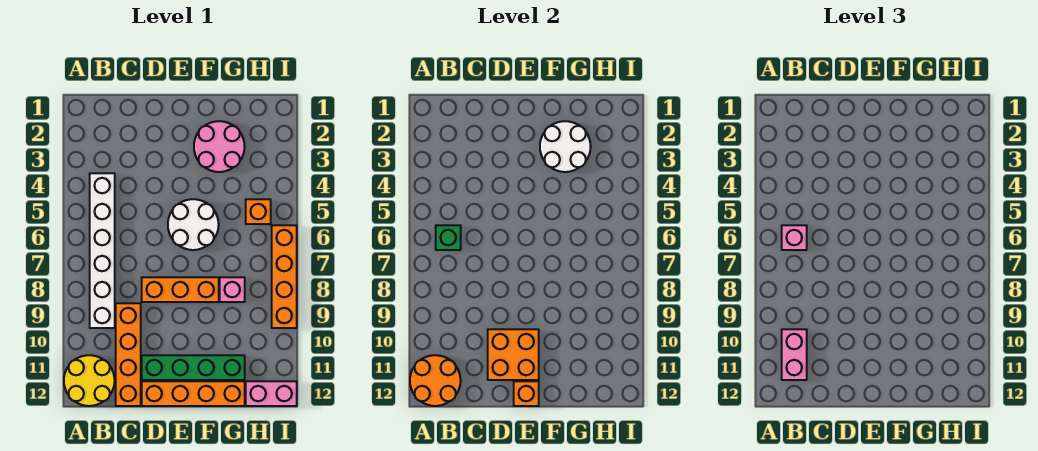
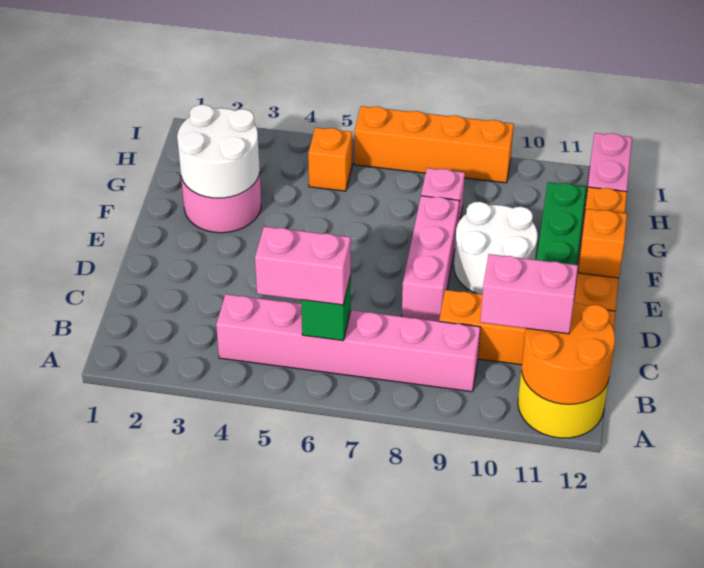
white 1x6 brick [90,173,115,328] -> pink 1x6 brick [216,294,480,392]
pink 1x1 brick [782,225,807,250] -> pink 1x2 brick [255,227,351,305]
orange 1x3 brick [142,277,219,302] -> pink 1x3 brick [402,196,460,321]
orange 2x2 brick [488,329,539,380] -> none
white 2x2 round brick [168,199,219,250] -> white 2x2 round brick moved to [454,202,538,295]

